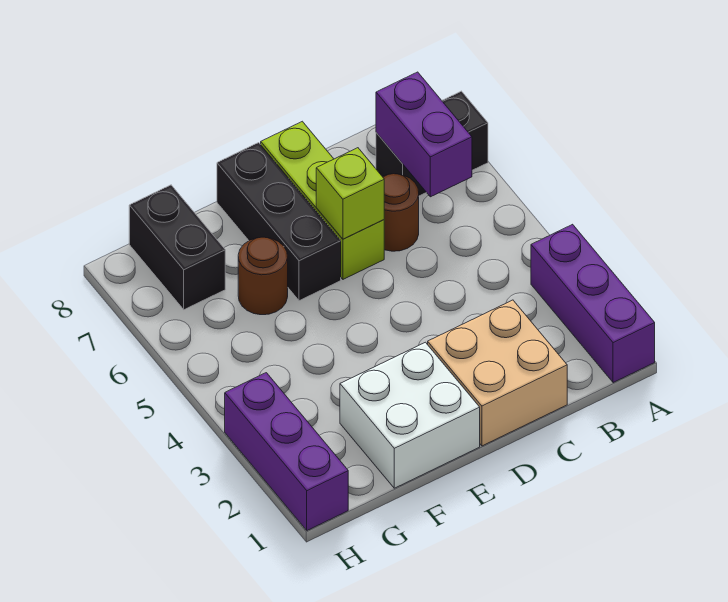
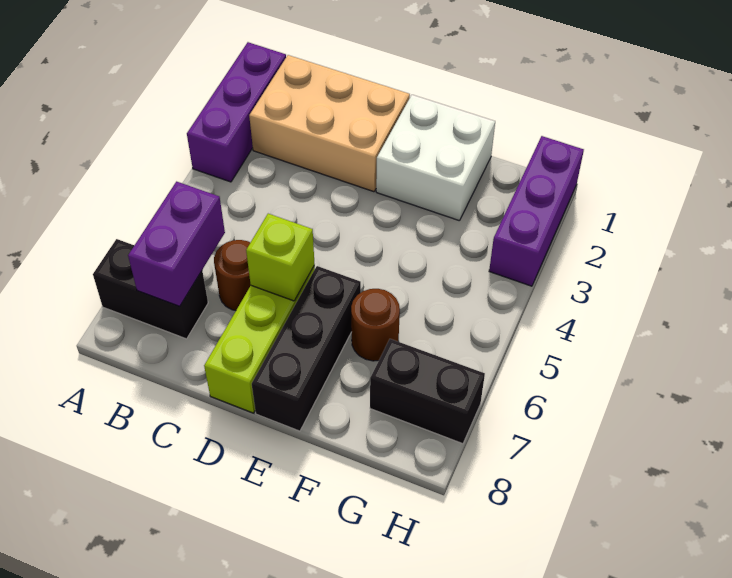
tan 2x2 brick [428,300,567,446] -> tan 2x3 brick [249,55,410,192]
black 1x2 brick [129,185,225,310] -> black 1x2 brick turned to [370,339,485,444]

